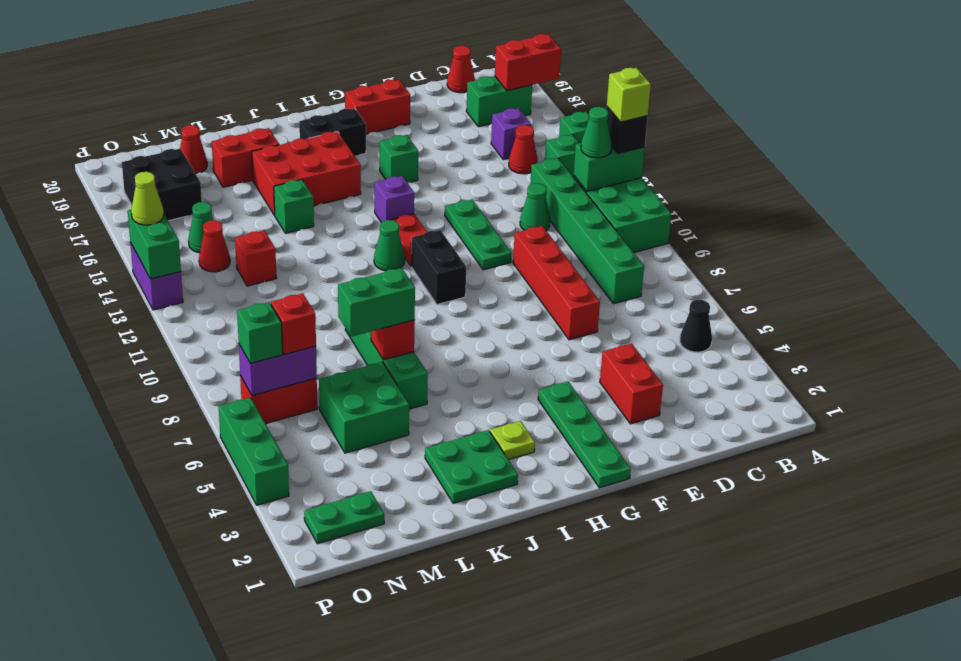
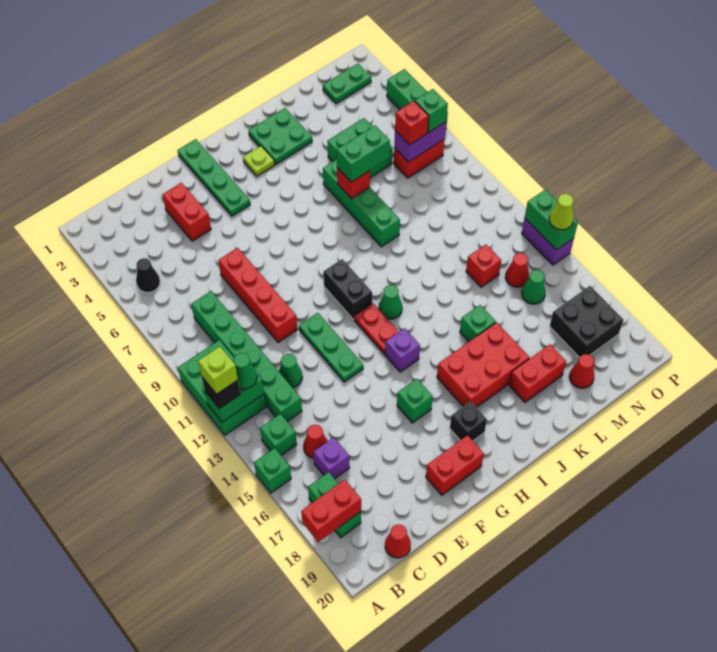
green 1x2 brick [466,76,532,127] -> green 1x2 brick turned to [308,472,361,537]
black 1x2 brick [299,108,366,156] -> black 1x1 brick [450,401,487,441]

